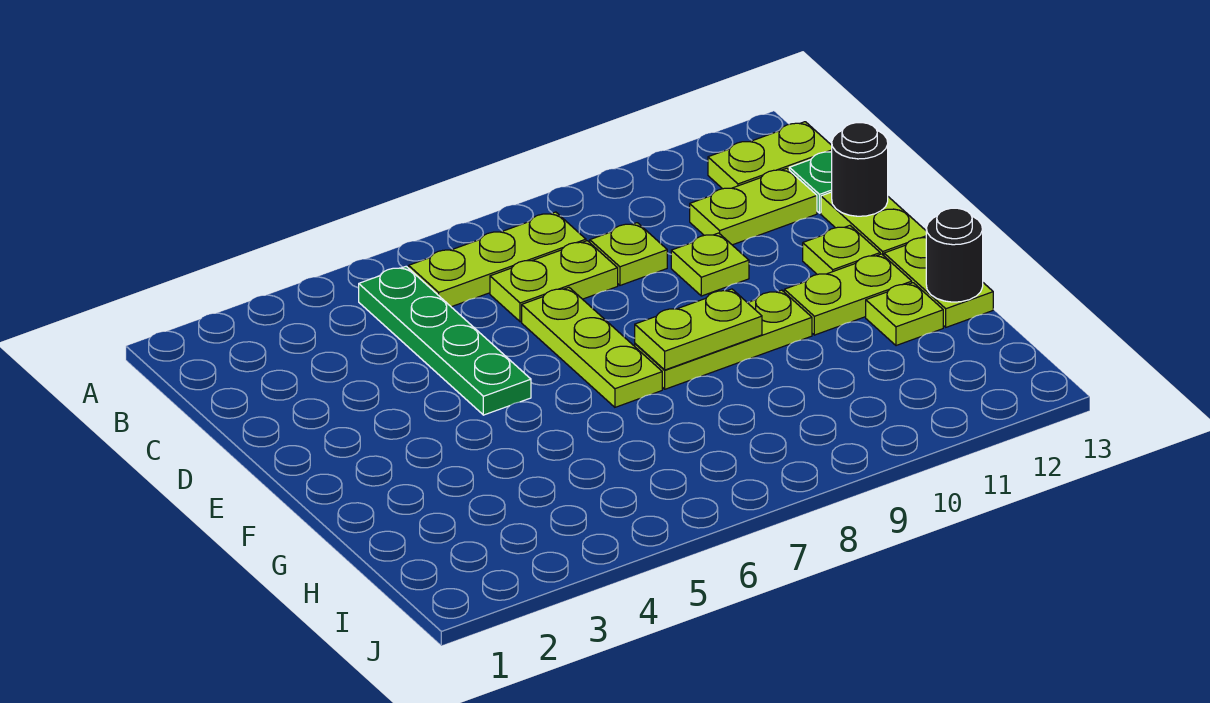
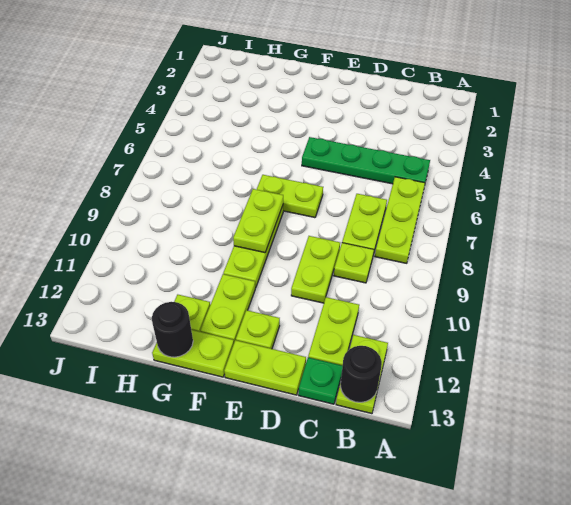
lime 1x3 plate [522,287,662,407] -> lime 1x2 plate [256,175,323,218]
lime 1x1 plate [671,233,749,296] -> lime 1x2 plate [291,236,340,303]
black 1x1 round brick [832,123,888,216] -> black 1x1 round brick moved to [340,346,382,402]

